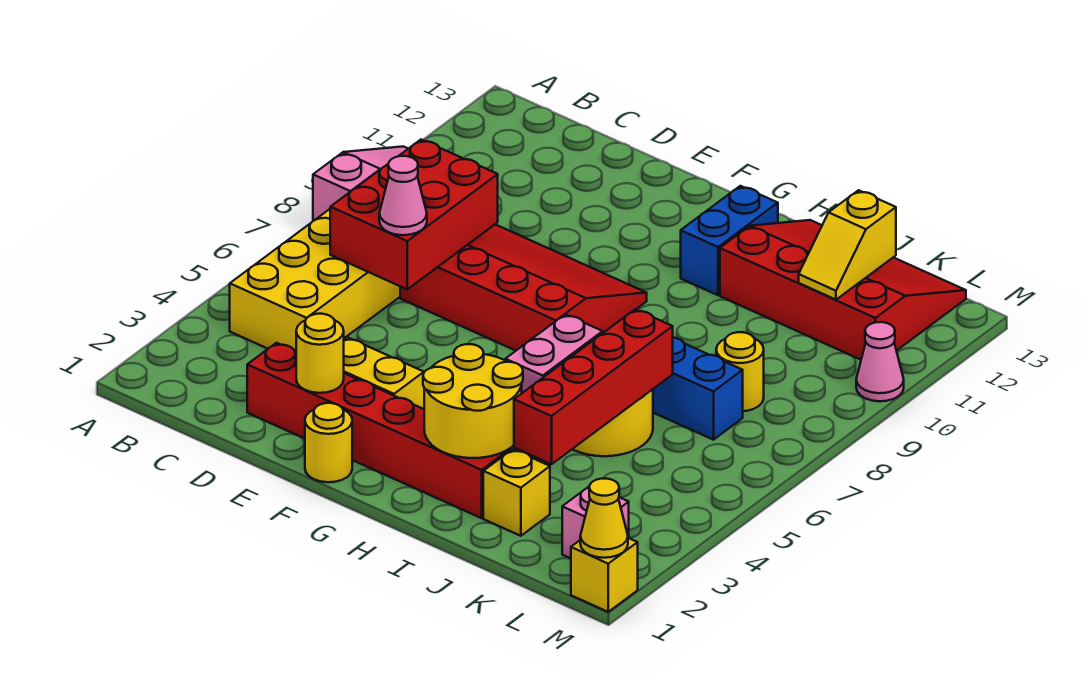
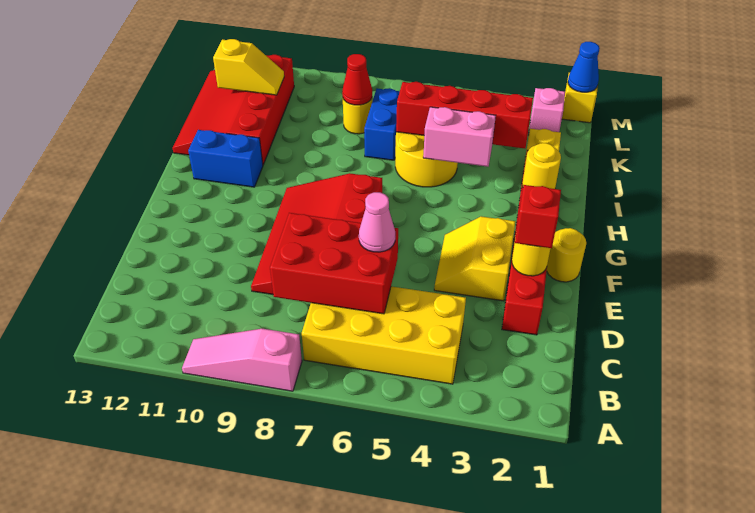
none -> red 1x1 brick [515,185,561,248]
yellow 2x2 round brick [423,344,523,458] -> yellow 1x1 round brick [522,143,561,189]
none -> red 1x1 cone [342,54,372,105]
yellow 1x1 cone [580,479,628,558] -> blue 1x1 cone [568,42,600,92]
pink 1x1 cone [856,322,904,401] -> none

